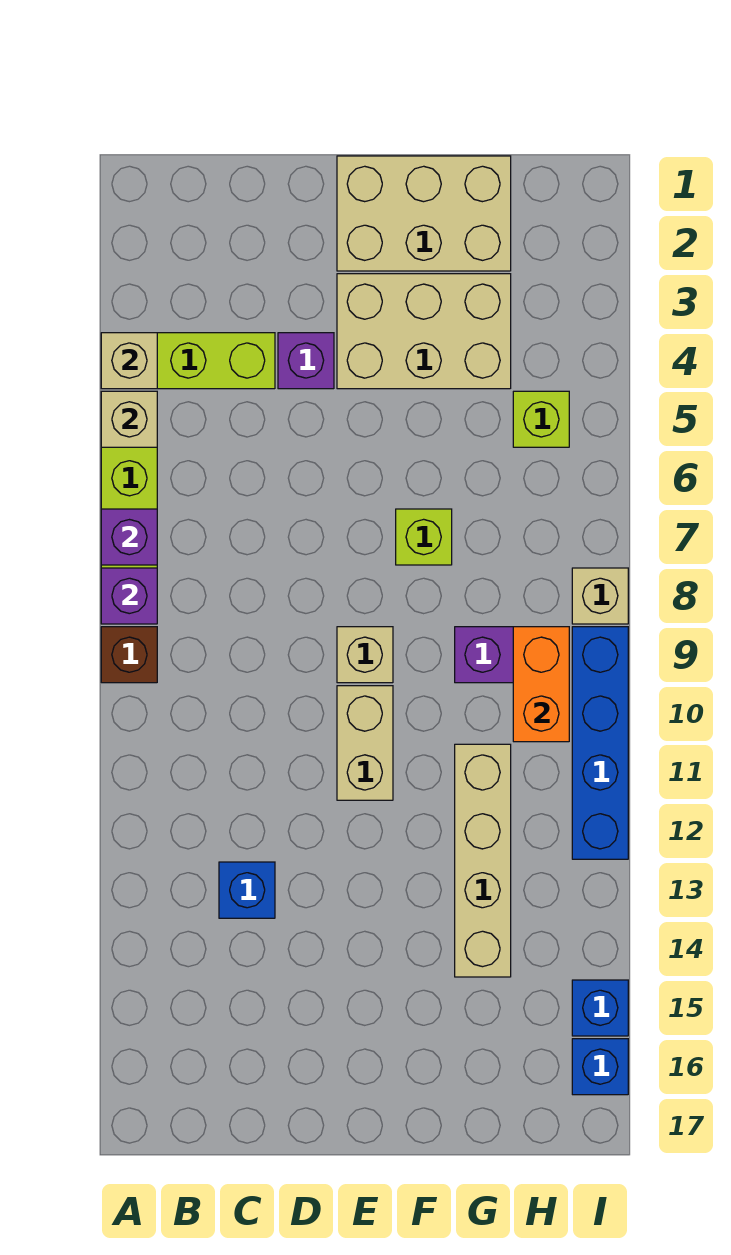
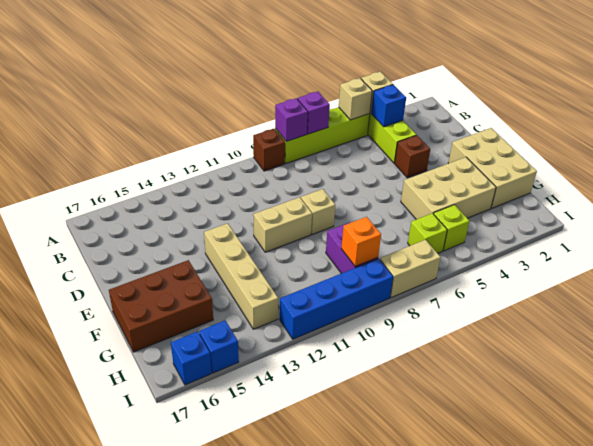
blue 1x1 brick [219,862,275,918] -> blue 1x1 brick moved to [371,85,406,127]
purple 1x1 brick [278,333,334,389] -> brown 1x1 brick [395,135,430,178]
tan 2x3 brick [337,274,511,389] -> tan 2x3 brick turned to [401,157,496,219]
lime 1x1 brick [396,509,452,565] -> lime 1x1 brick moved to [408,213,447,253]
none -> brown 2x3 brick [109,260,213,352]
tan 1x4 brick [455,744,511,977] -> tan 1x4 brick turned to [204,223,278,329]
orange 1x2 brick [513,627,569,742] -> orange 1x1 brick [341,217,381,266]
tan 1x1 brick [572,568,628,624] -> tan 1x2 brick [380,240,441,298]

